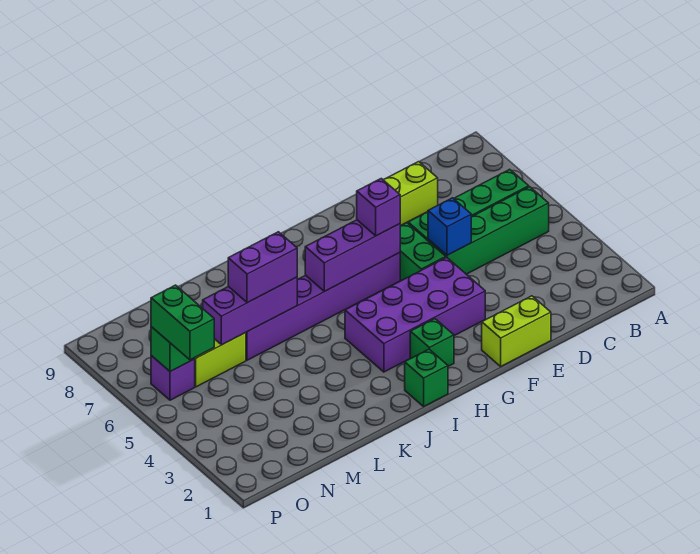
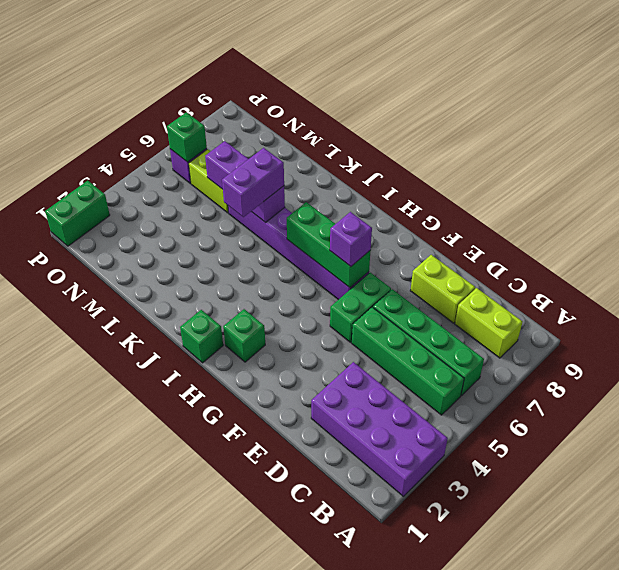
lime 1x2 brick [482,296,551,366] -> lime 1x2 brick moved to [455,288,523,358]
blue 1x1 brick [428,198,471,255] -> none
purple 2x4 brick [345,257,485,372] -> purple 2x4 brick moved to [311,362,448,496]
purple 1x3 brick [305,220,400,291] -> green 1x3 brick [287,202,371,288]
purple 1x2 brick [228,232,297,303] -> purple 1x2 brick turned to [222,148,284,217]
green 1x2 brick [151,285,214,360] -> green 1x2 brick moved to [45,181,110,246]

